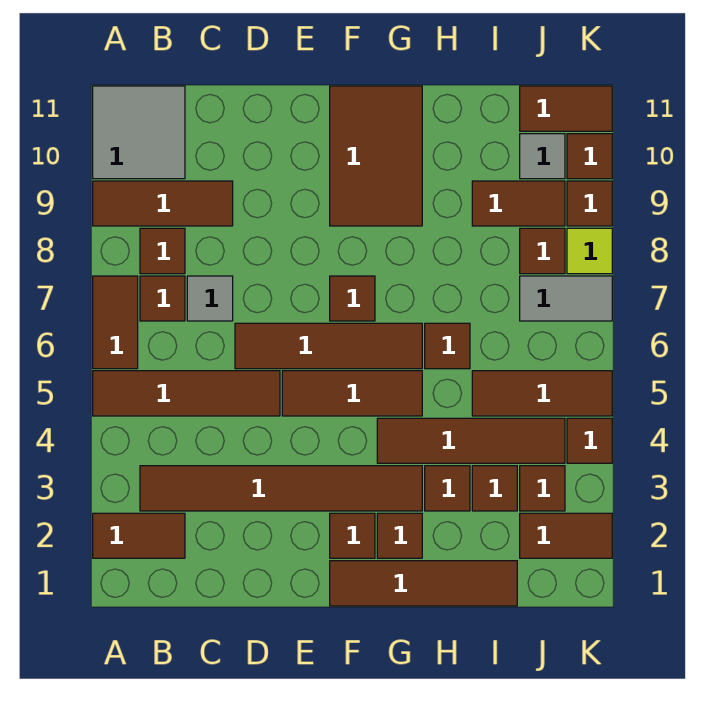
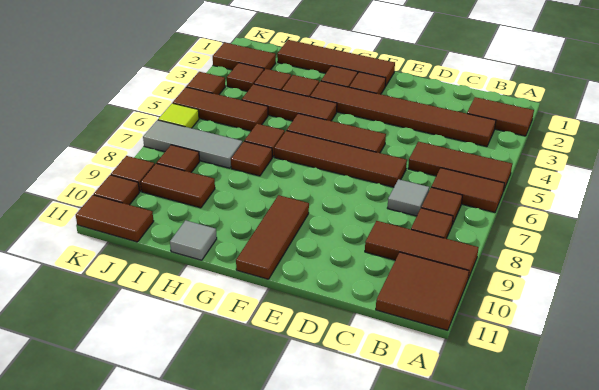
brown 1x4 tile [93,371,280,416] -> brown 1x3 tile [408,142,512,191]
brown 1x2 tile [93,276,138,369] -> brown 1x2 tile turned to [431,168,504,212]
grey 2x2 tile [93,86,185,179] -> brown 2x2 tile [376,252,469,330]
brown 1x1 tile [330,276,375,321] -> brown 1x1 tile moved to [231,141,272,176]
brown 2x3 tile [330,86,422,226] -> brown 1x3 tile [236,195,309,279]
brown 1x4 tile [377,418,565,463] -> brown 1x3 tile [242,84,337,121]
grey 1x2 tile [520,276,612,321] -> grey 1x3 tile [143,120,242,168]
grey 1x1 tile [520,134,565,179] -> grey 1x1 tile moved to [170,220,217,260]
lime 1x1 tile [567,228,612,274] -> lime 1x1 tile moved to [158,103,199,128]

